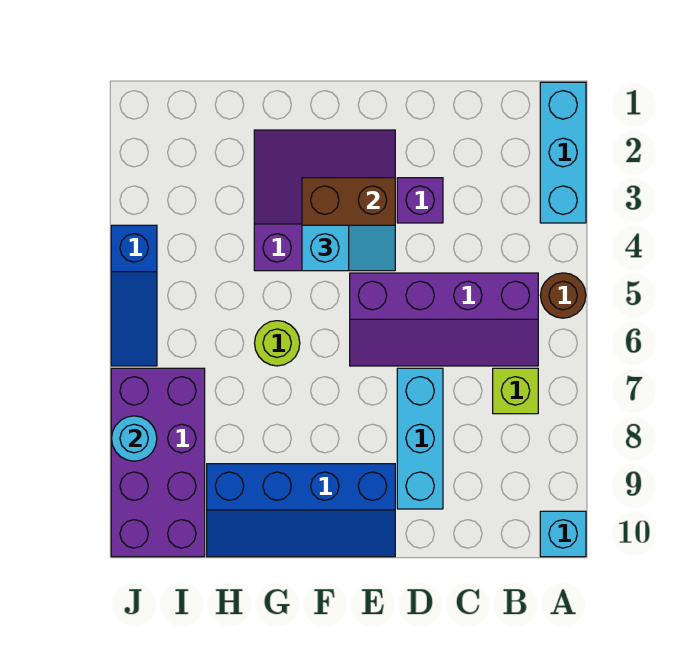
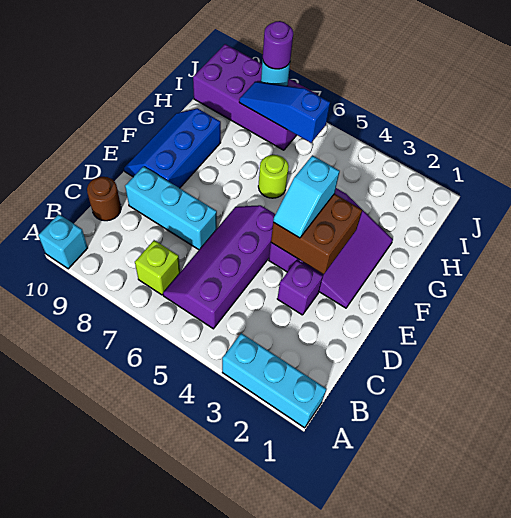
brown 1x1 round brick [541,273,586,318] -> brown 1x1 round brick moved to [87,177,121,221]
blue 2x4 slope [207,464,395,557] -> blue 2x3 slope [124,108,221,188]
blue 1x3 slope [111,225,157,366] -> blue 1x3 slope moved to [239,81,330,143]
none -> purple 1x1 round brick [263,21,293,69]

